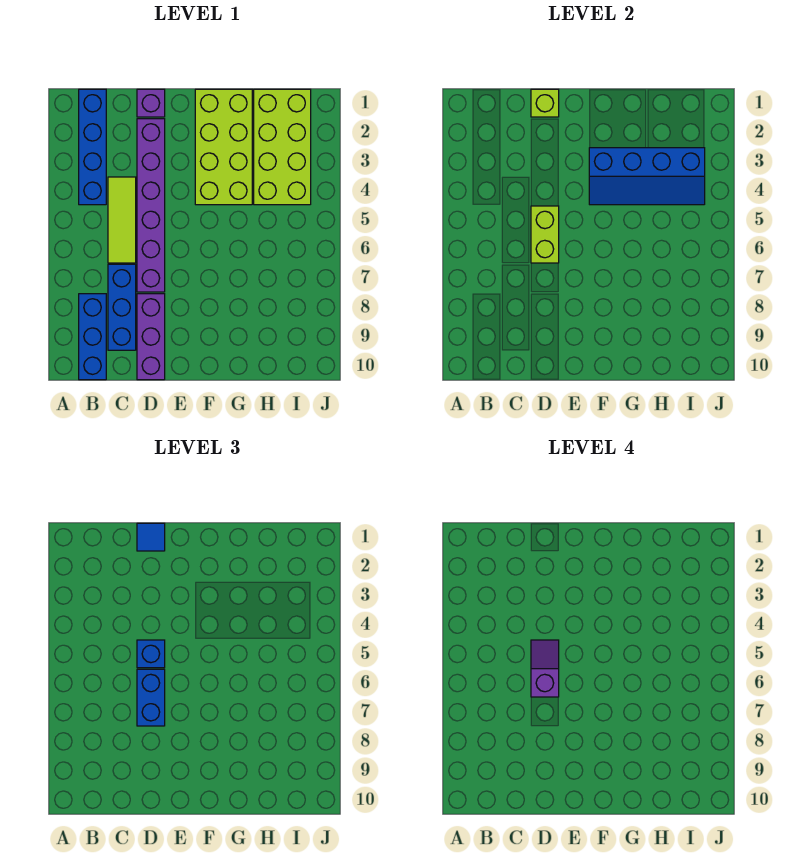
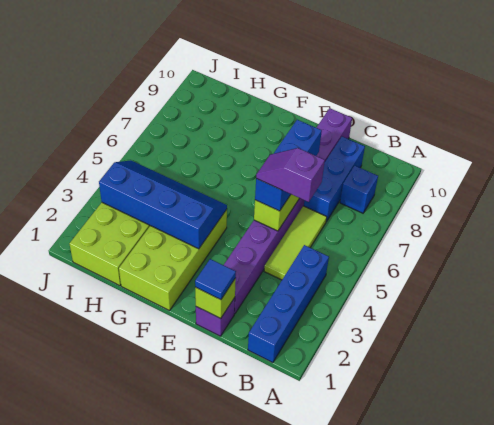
blue 1x3 brick [79,294,106,380] -> blue 1x1 brick [340,166,378,213]
purple 1x2 slope [531,640,559,697] -> purple 1x2 slope turned to [256,148,325,202]

